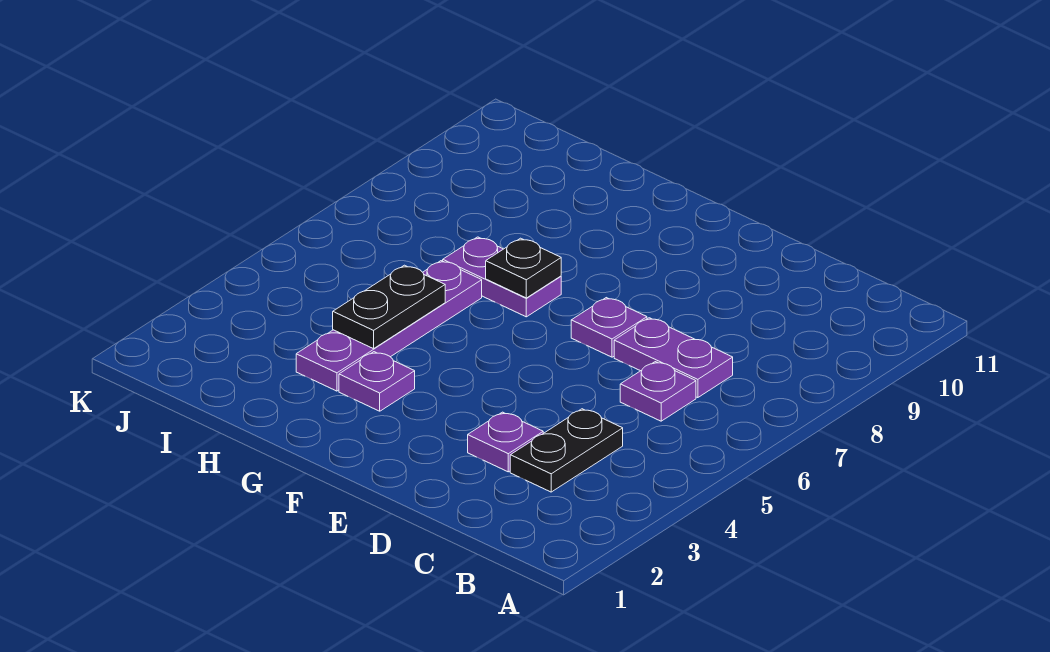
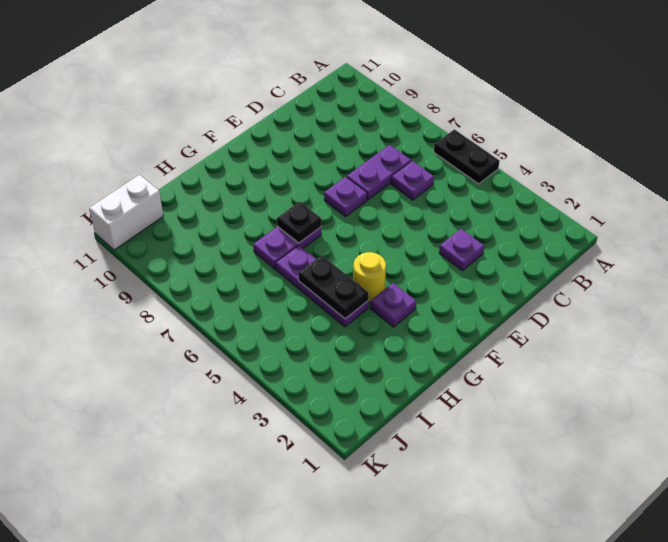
black 1x2 plate [510,409,623,492] -> black 1x2 plate moved to [434,129,499,184]
none -> yellow 1x1 round brick [353,252,386,302]
purple 1x4 plate [296,261,482,391] -> purple 1x3 plate [276,245,368,327]
none -> white 1x2 brick [89,175,163,250]

